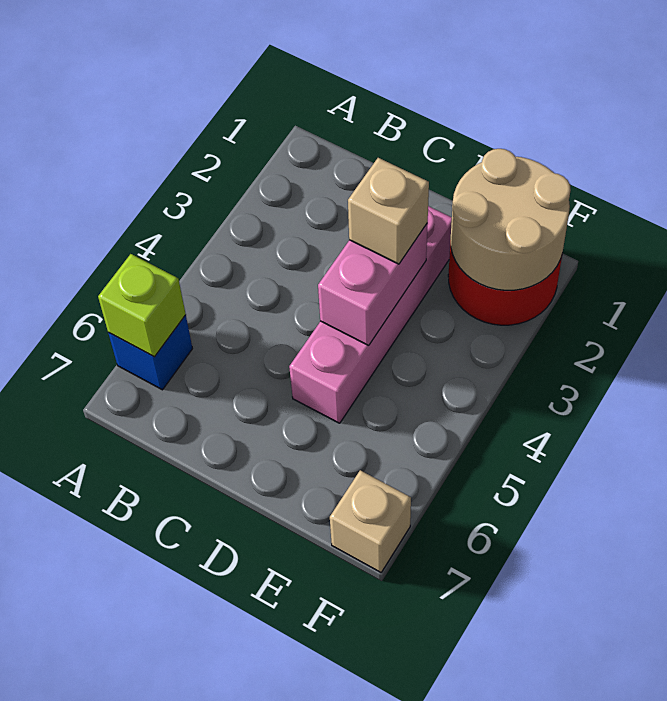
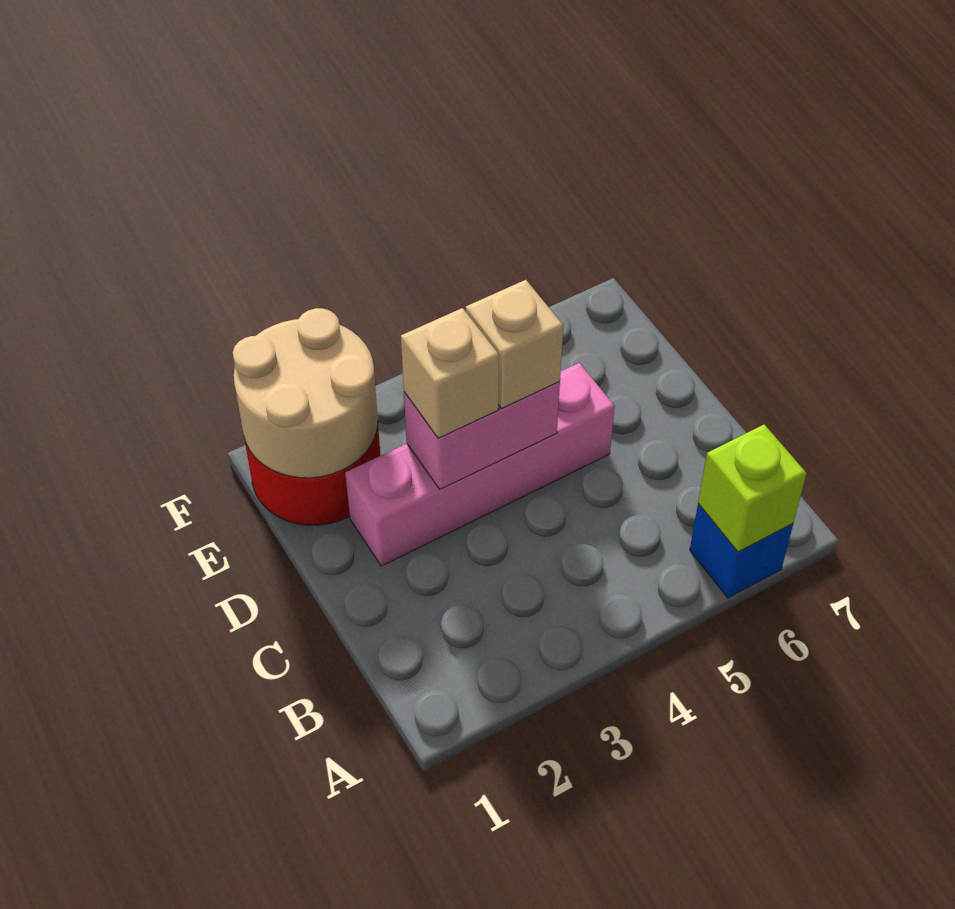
tan 1x1 brick [330,470,411,572] -> tan 1x1 brick moved to [466,280,563,409]

